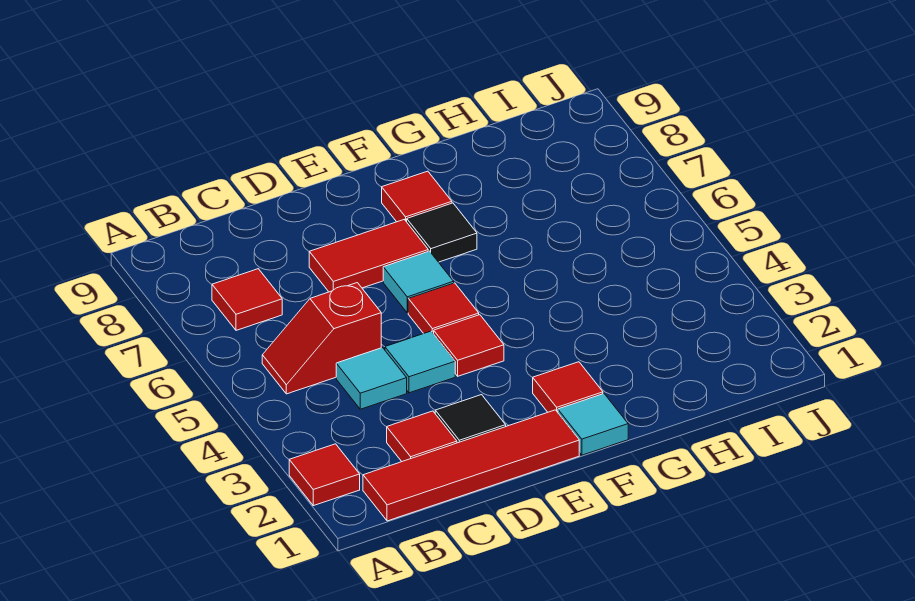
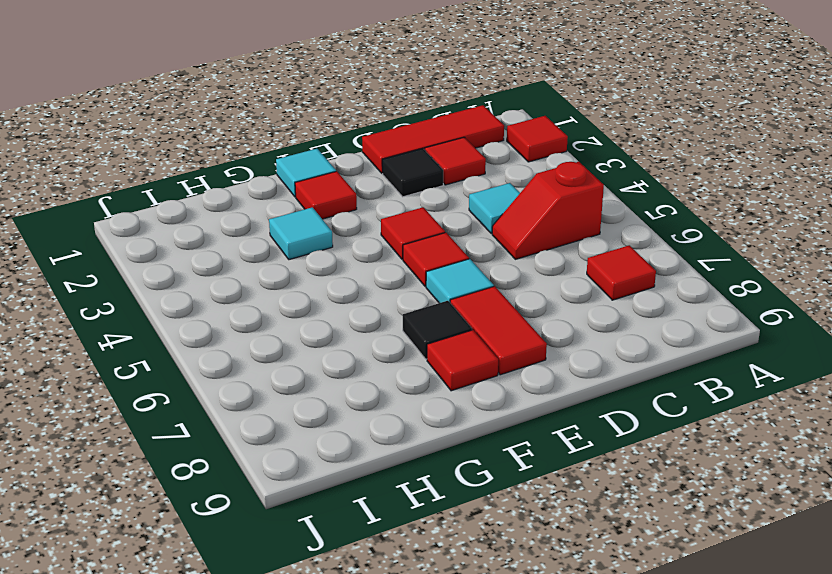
red 1x4 tile [363,410,579,521] -> red 1x3 tile [362,105,504,173]
red 1x2 slope [262,283,381,394] -> red 1x2 slope turned to [492,162,604,259]
cyan 1x1 tile [385,331,455,393] -> cyan 1x1 tile moved to [269,207,333,260]
red 1x2 tile [309,220,428,292] -> red 1x2 tile turned to [450,286,547,375]

